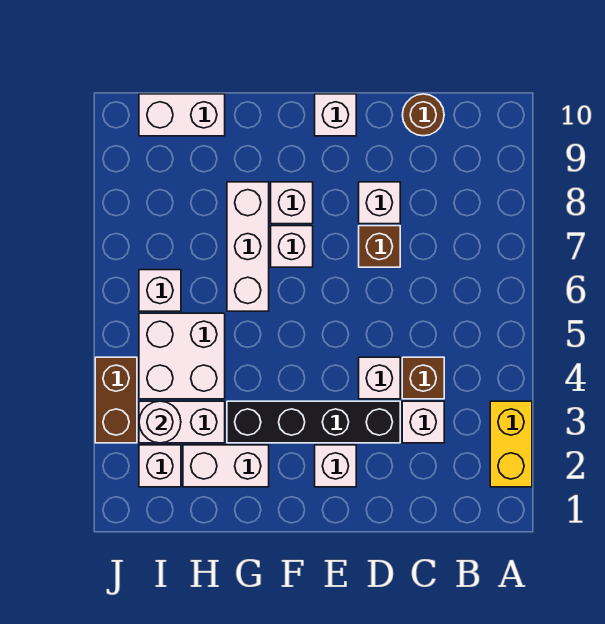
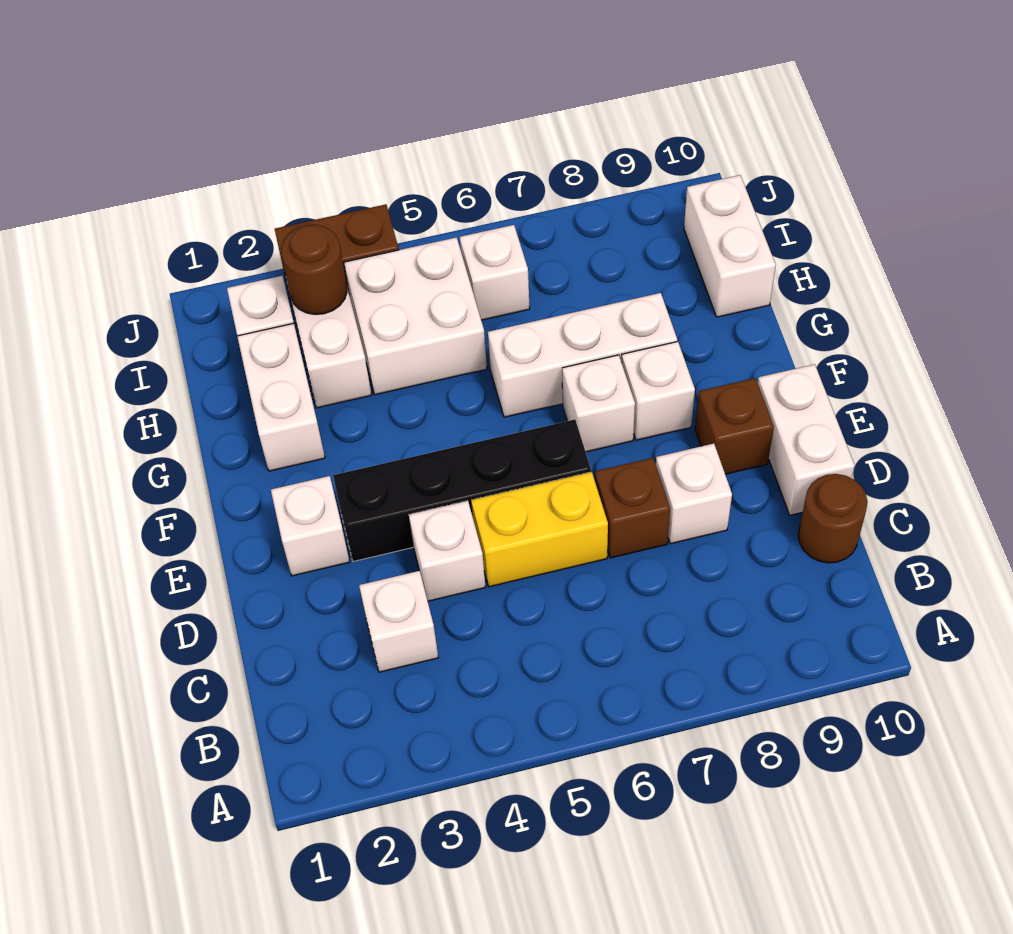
yellow 1x2 brick [490,401,532,487] -> yellow 1x2 brick moved to [471,472,608,587]
brown 1x1 brick [402,357,444,399] -> brown 1x1 brick moved to [695,378,774,474]
black 1x4 brick [227,401,400,443] -> black 1x4 brick turned to [333,420,591,561]
white 1x1 brick [315,94,356,136] -> white 1x2 brick [758,364,855,515]
white 1x1 round brick [139,401,181,443] -> brown 1x1 round brick [281,225,347,314]

